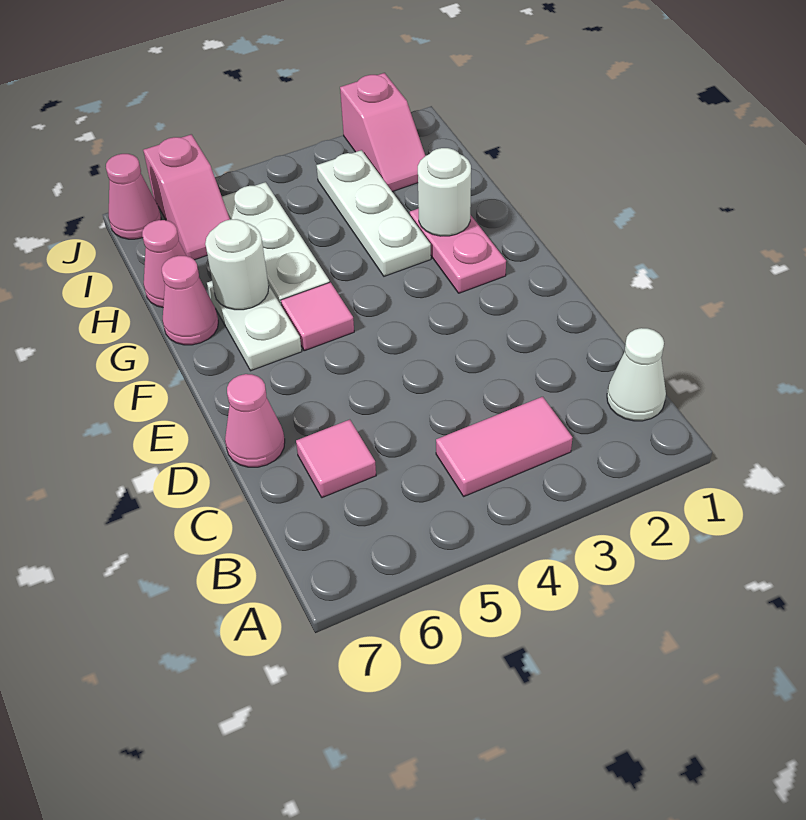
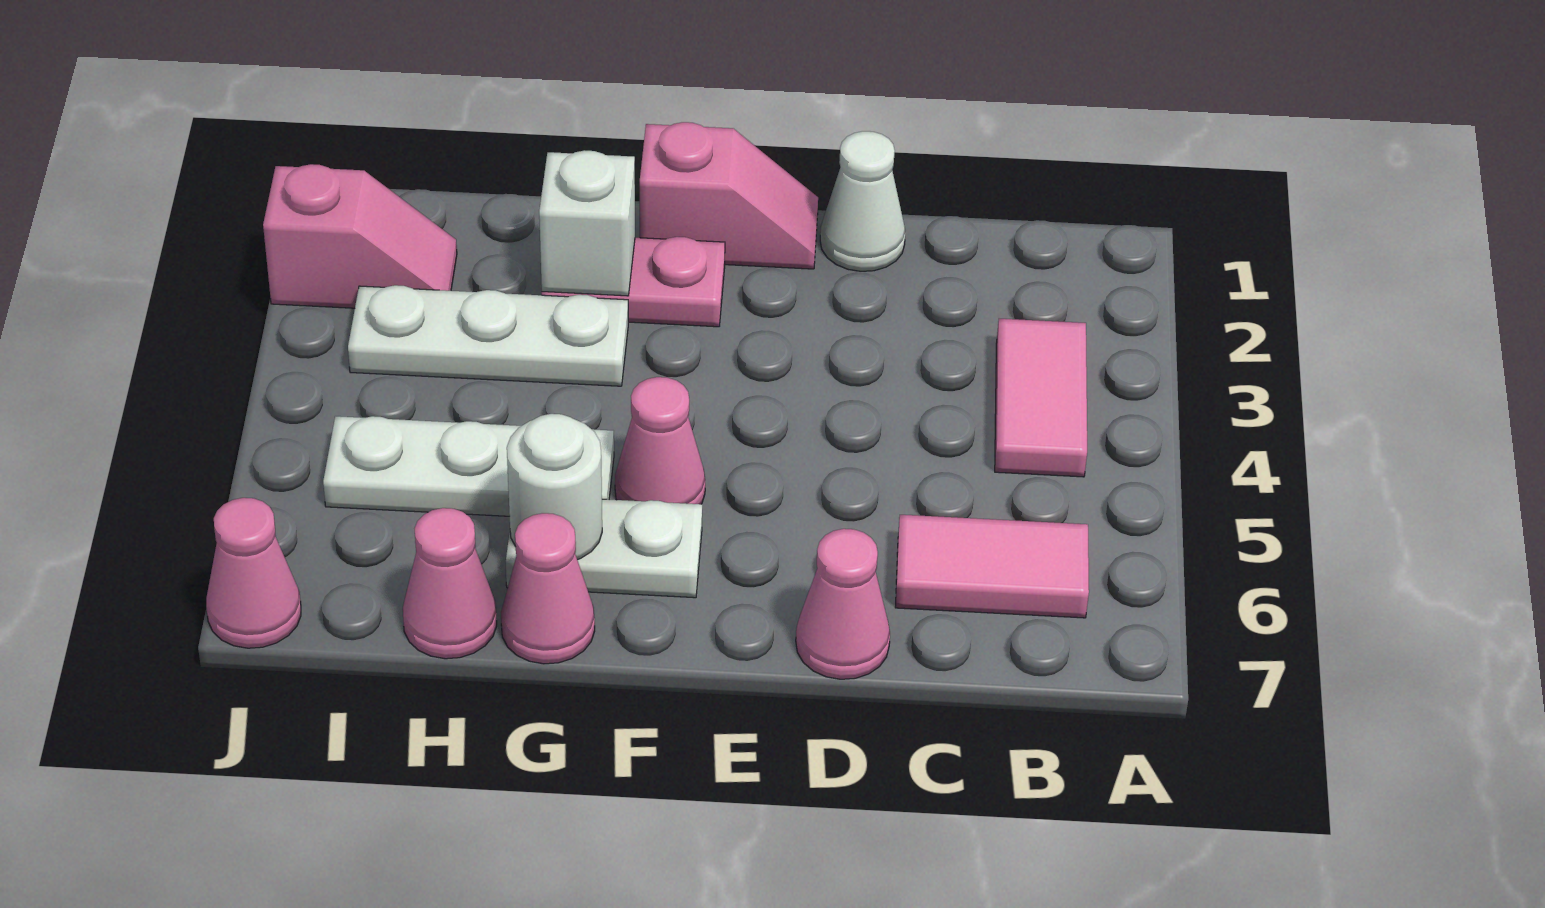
white 1x1 cone [607,328,666,421] -> white 1x1 cone moved to [820,131,905,271]
pink 1x1 tile [296,420,376,498] -> pink 1x2 tile [895,515,1089,618]
pink 1x1 tile [281,282,354,351] -> pink 1x1 cone [615,377,705,504]
white 1x1 round brick [418,148,471,236] -> white 1x1 brick [539,150,635,296]
pink 1x2 slope [143,134,230,260] -> pink 1x2 slope moved to [640,122,818,269]

